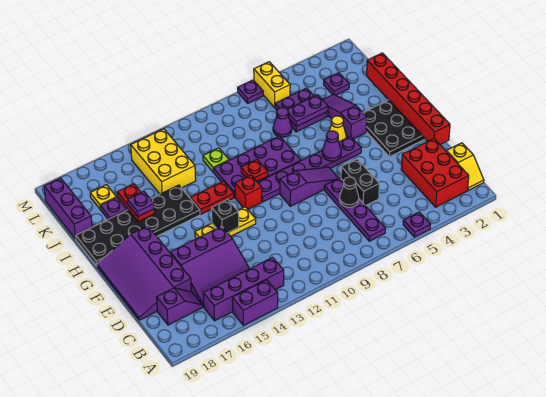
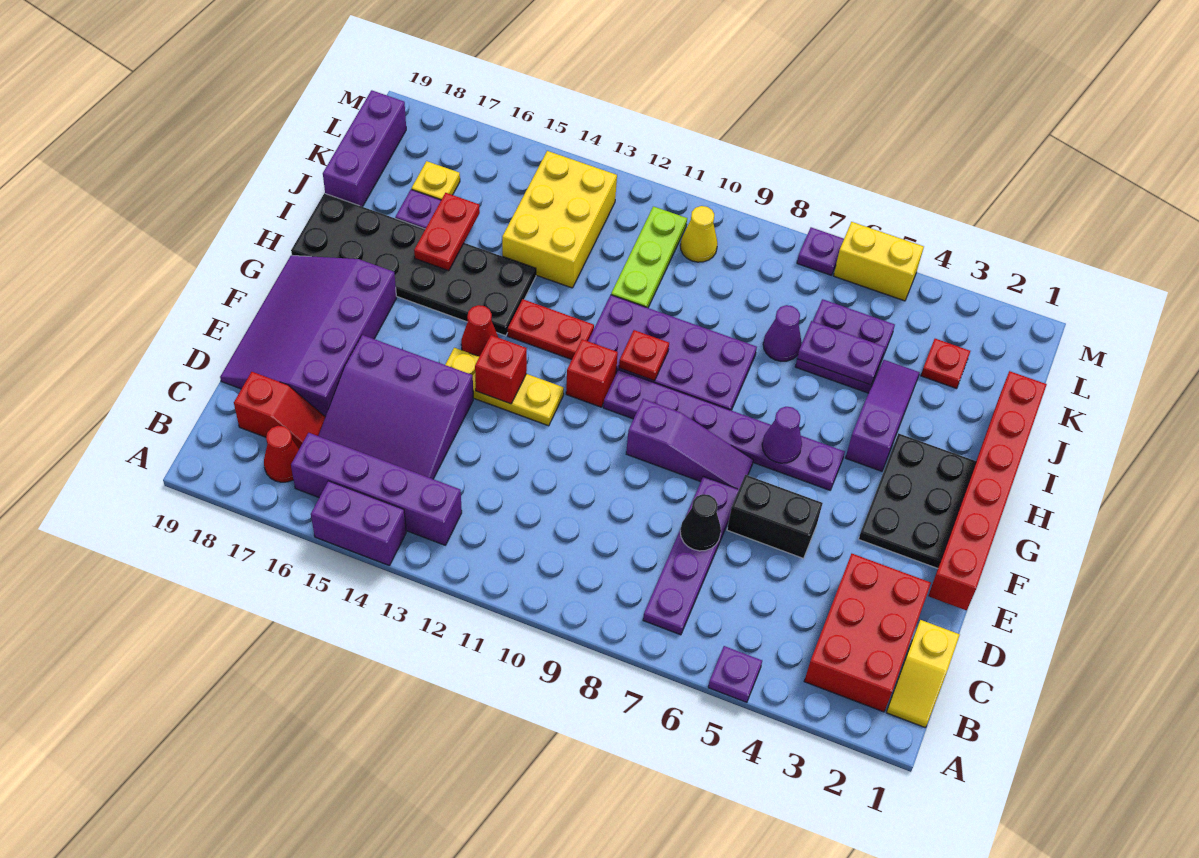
none -> red 1x1 cone [264,426,299,482]
purple 1x2 slope [157,288,203,325] -> red 1x2 slope [234,372,325,449]
black 1x2 brick [341,159,379,206] -> black 1x2 brick turned to [727,475,823,558]
black 1x1 brick [212,199,239,233] -> red 1x1 brick [475,335,527,404]
none -> red 1x1 cone [461,305,498,357]
yellow 1x1 cone [329,116,346,142] -> yellow 1x1 cone moved to [680,206,717,262]
purple 1x1 plate [128,191,154,216] -> none
lime 1x1 plate [203,148,229,172] -> lime 1x3 plate [611,206,687,308]
purple 1x1 plate [324,73,349,95] -> red 1x1 plate [921,339,970,389]
yellow 1x2 brick [254,62,290,107] -> yellow 1x2 brick turned to [834,222,924,301]

